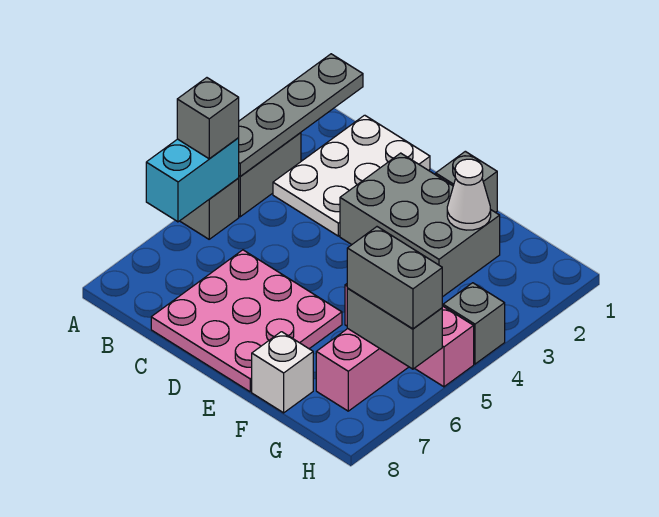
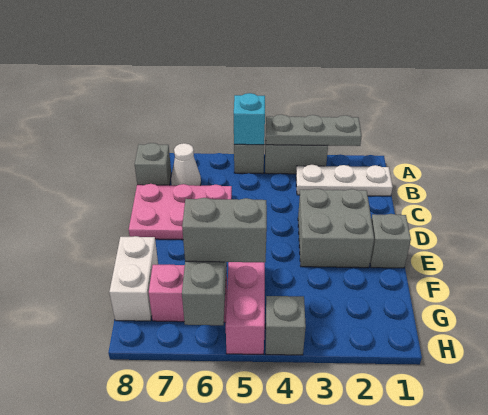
grey 1x4 plate [239,54,363,176] -> grey 1x3 plate [266,115,362,146]
cyan 1x2 brick [146,138,239,222] -> cyan 1x1 brick [234,93,265,145]
grey 1x1 brick [177,78,239,159] -> grey 1x1 brick moved to [135,143,171,185]
white 2x3 plate [273,115,430,236] -> white 1x3 plate [296,165,393,196]
pink 3x3 plate [151,250,342,392] -> pink 2x3 plate [129,184,232,240]
grey 2x3 brick [340,153,500,297] -> grey 2x2 brick [298,189,374,268]
white 1x1 cone [447,159,491,230] -> white 1x1 cone moved to [171,143,201,186]
white 1x1 brick [252,332,313,413] -> white 1x2 brick [109,236,158,321]
grey 1x2 brick [347,227,442,329] -> grey 1x2 brick turned to [182,198,267,262]

